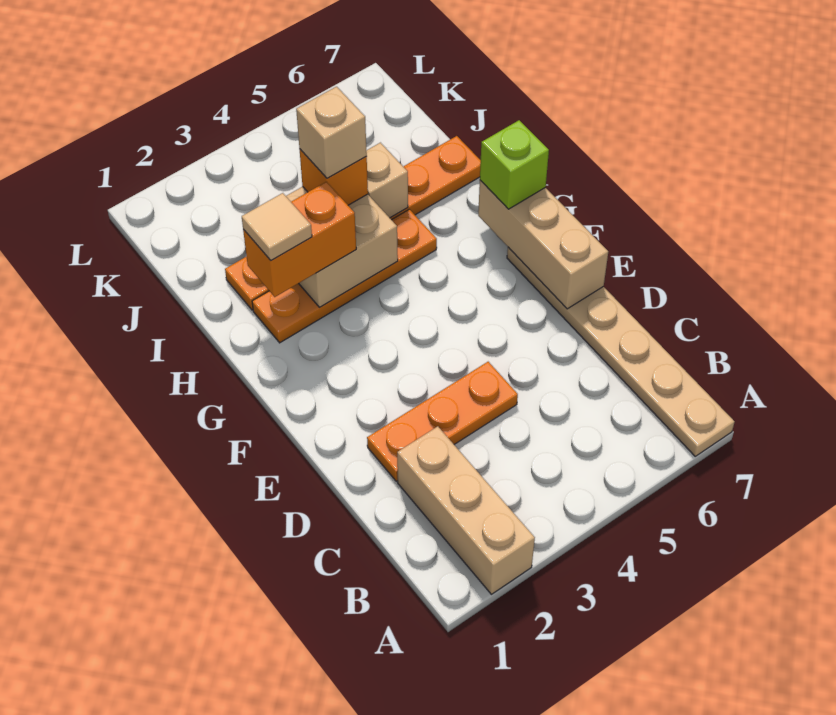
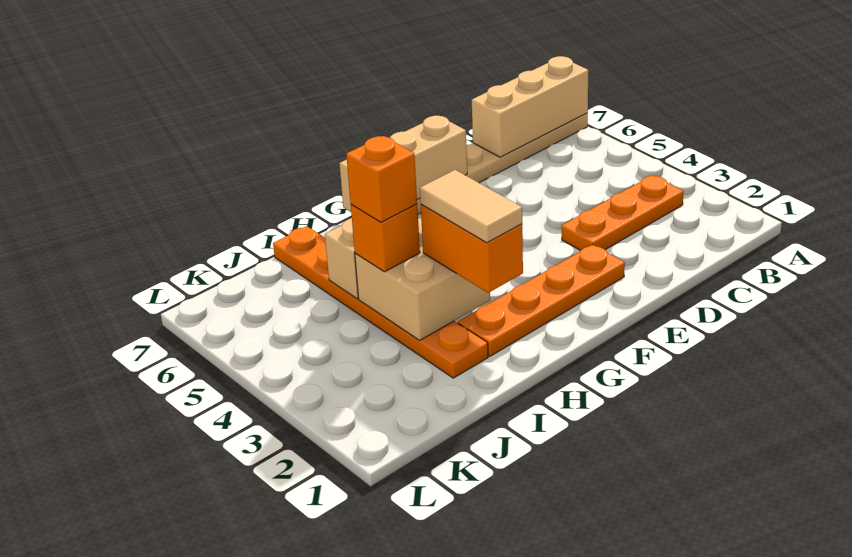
tan 1x3 brick [397,426,535,594] -> tan 1x3 brick moved to [472,56,588,157]
orange 1x3 plate [367,362,518,481] -> orange 1x3 plate turned to [562,175,683,251]
lime 1x1 brick [480,120,549,209] -> none
orange 1x4 plate [252,209,437,343] -> orange 1x4 plate turned to [458,244,625,356]
tan 1x1 tile [242,193,312,260] -> tan 1x2 tile [420,170,522,243]
tan 1x1 brick [296,87,367,178] -> orange 1x1 brick [346,136,417,222]

